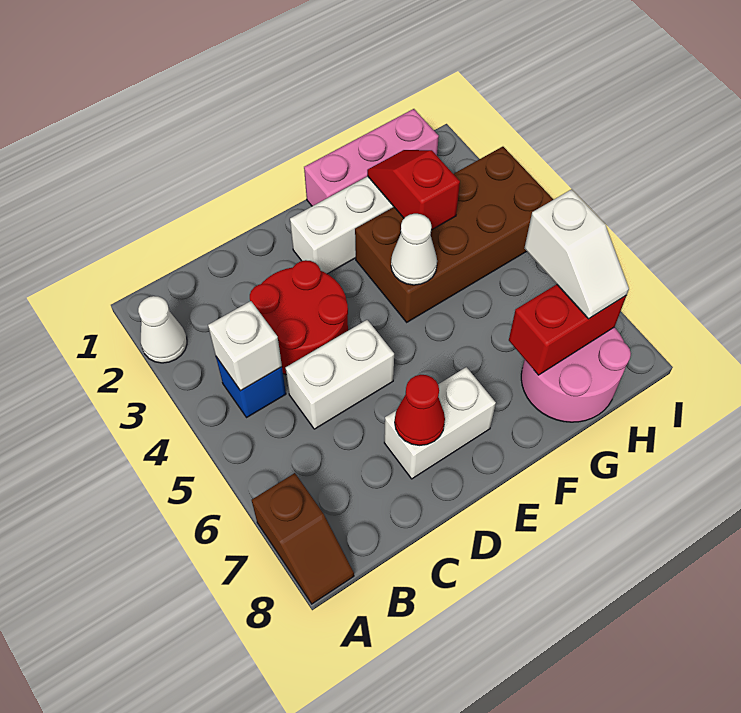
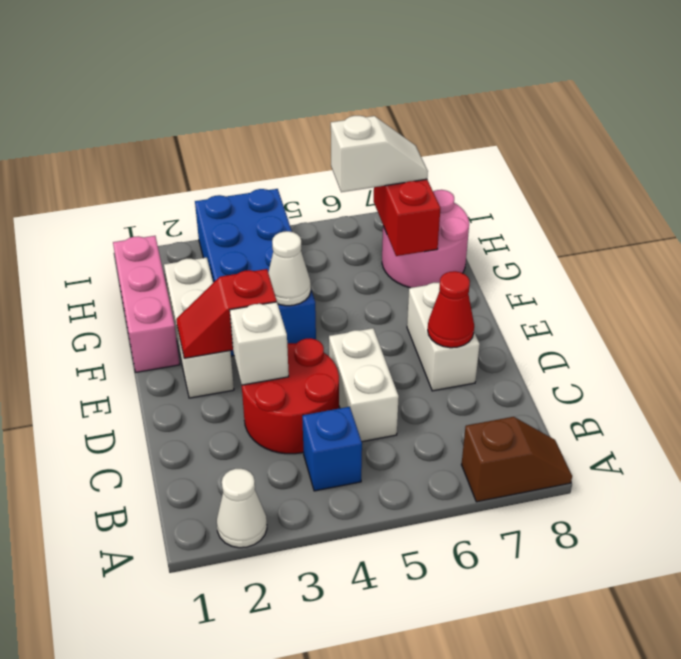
white 1x1 brick [208,301,282,391] -> white 1x1 brick moved to [230,302,289,385]
brown 2x4 brick [355,147,554,322] -> blue 2x4 brick [195,189,316,356]
red 1x2 slope [367,150,460,230] -> red 1x2 slope moved to [176,269,277,358]

